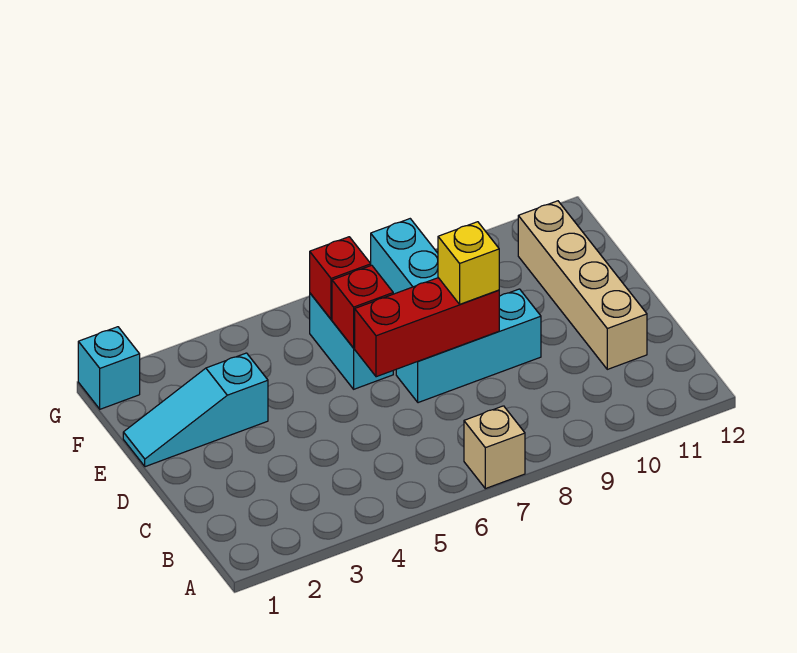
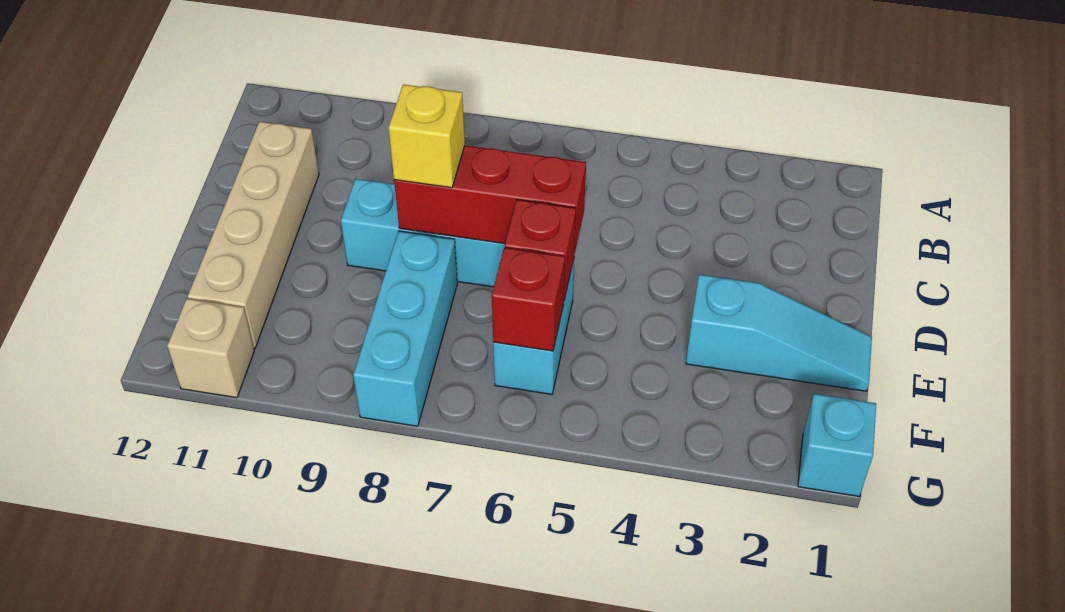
tan 1x1 brick [464,406,525,489] -> tan 1x1 brick moved to [167,299,254,398]

